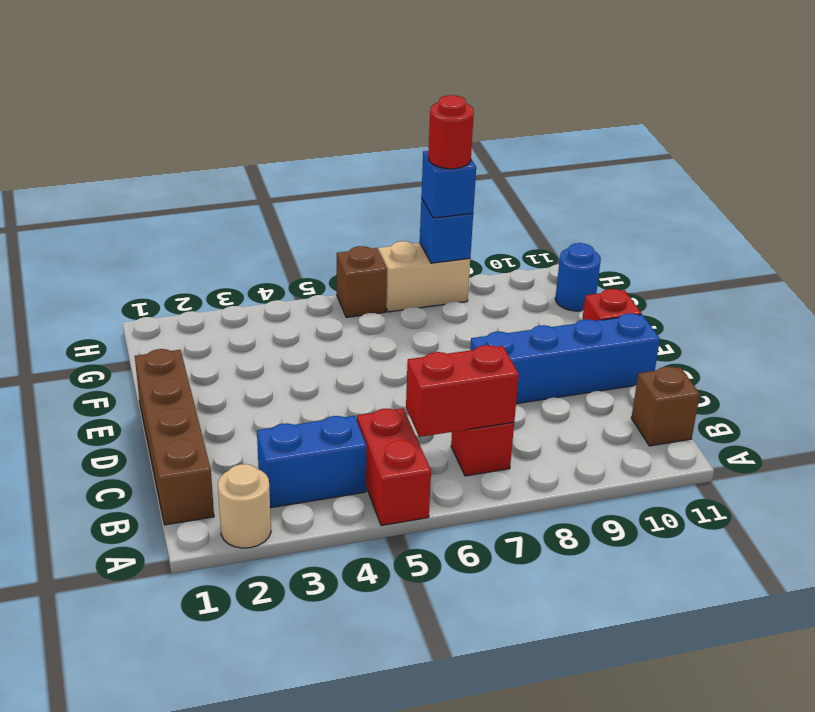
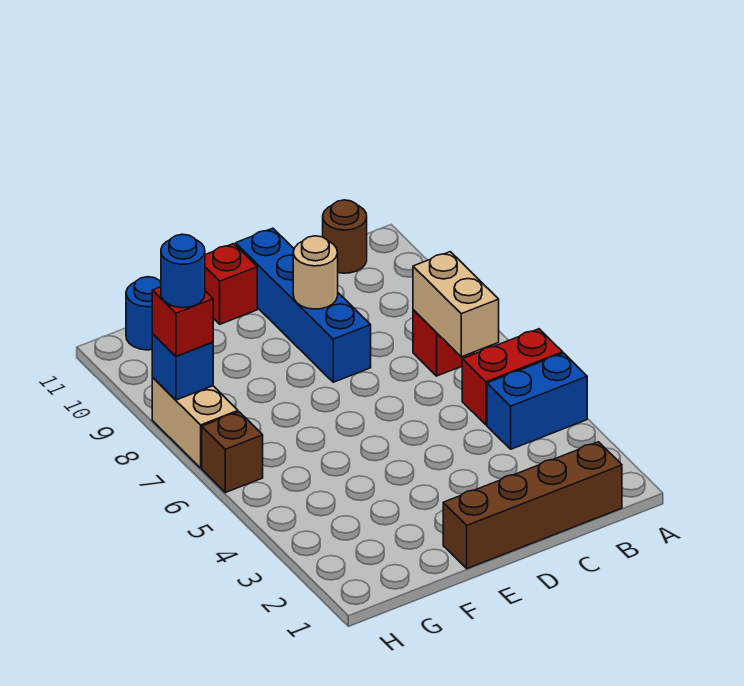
tan 1x1 round brick [218,464,271,548] -> tan 1x1 round brick moved to [293,236,338,309]
blue 1x2 brick [257,416,367,508] -> blue 1x2 brick turned to [487,353,587,449]
red 1x2 brick [406,345,519,437] -> tan 1x2 brick [413,252,499,357]
brown 1x1 brick [631,367,700,446] -> brown 1x1 round brick [323,200,367,273]
blue 1x1 brick [421,151,476,218] -> red 1x1 brick [152,287,213,356]
red 1x1 round brick [428,95,474,169] -> blue 1x1 round brick [161,234,205,308]

